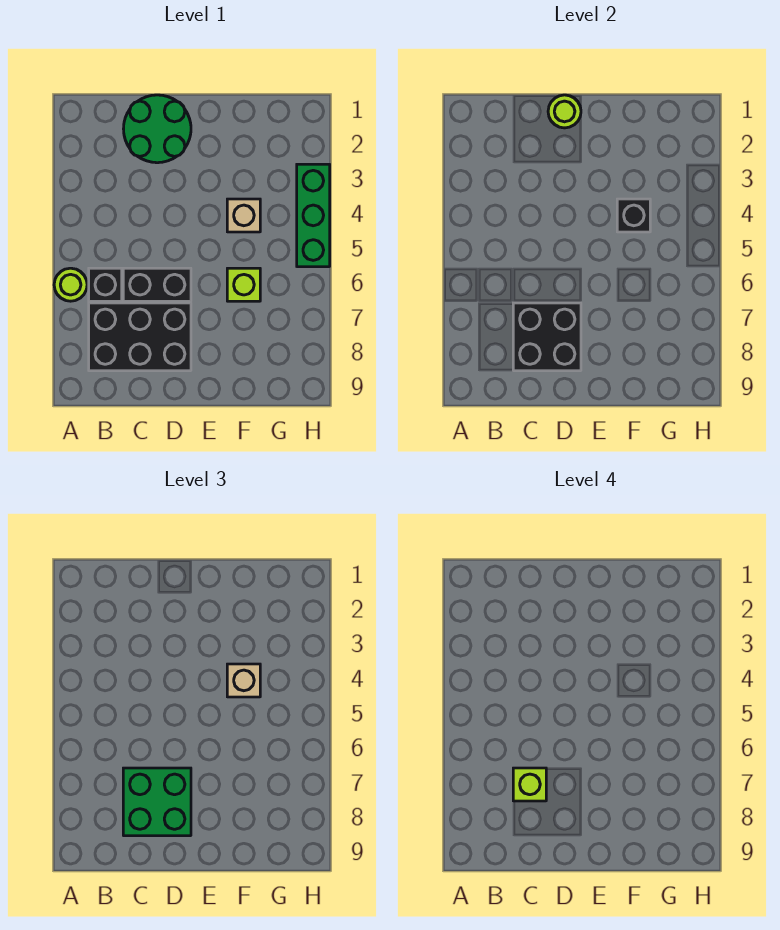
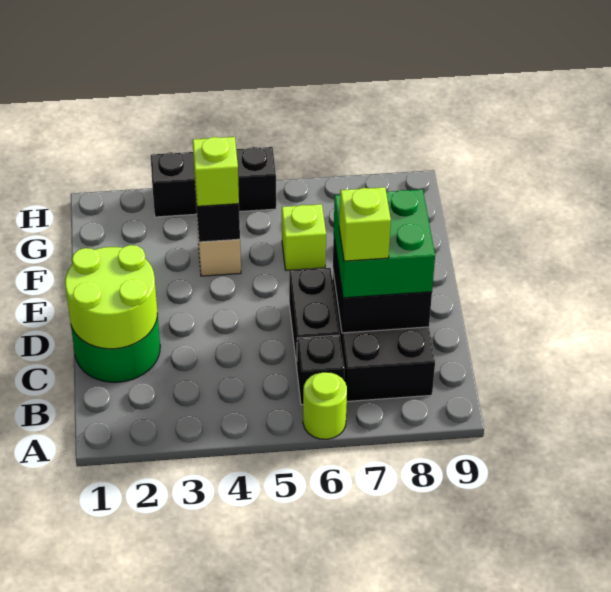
lime 1x1 round brick [548,95,581,128] -> lime 2x2 round brick [65,245,157,349]
tan 1x1 brick [227,664,260,697] -> lime 1x1 brick [193,137,239,206]
green 1x3 brick [297,164,330,267] -> black 1x3 brick [151,147,276,217]

